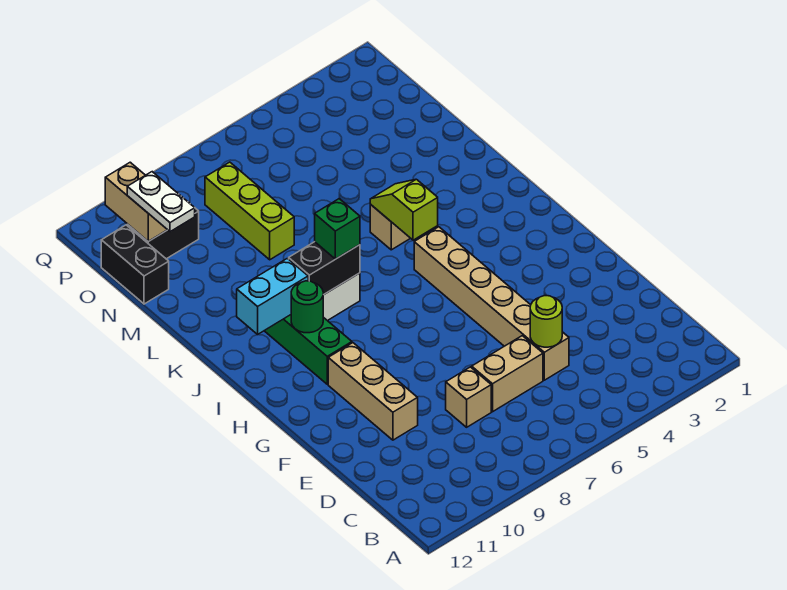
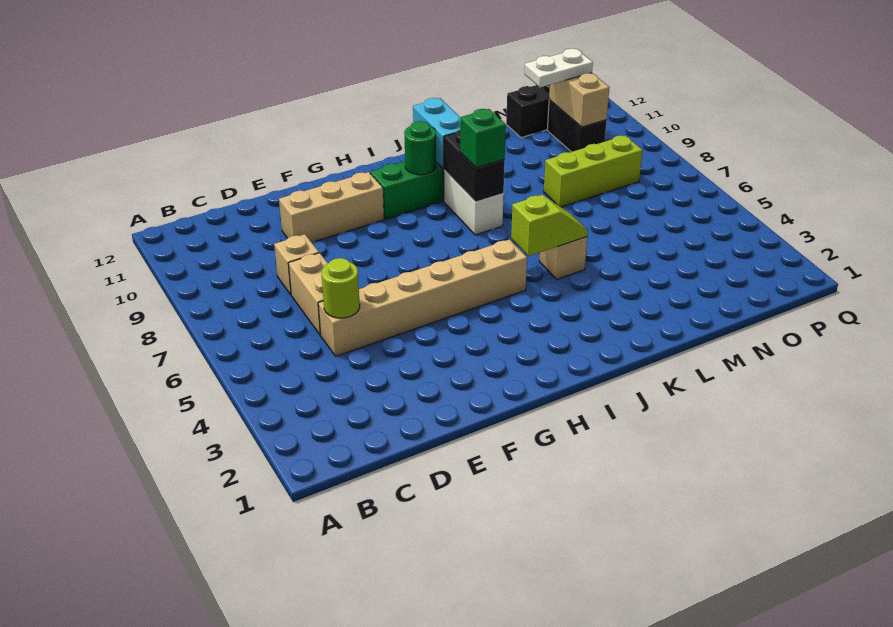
tan 1x2 brick [105,162,167,241] -> tan 1x2 brick turned to [549,73,609,127]

